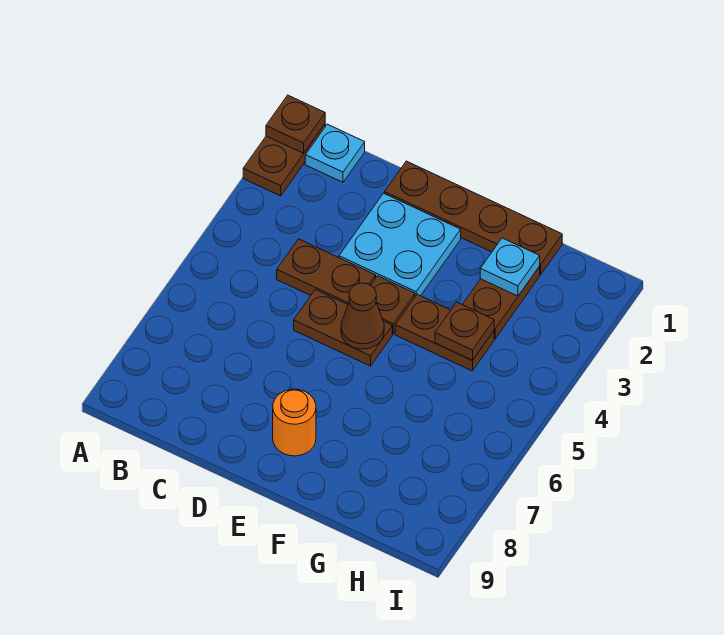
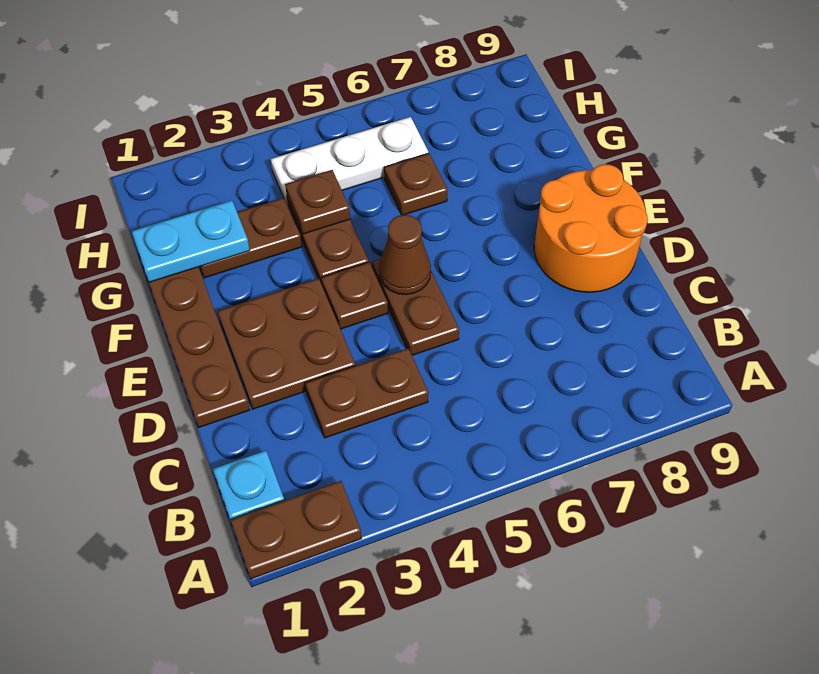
brown 1x1 plate [266,95,325,153] -> brown 1x1 plate moved to [384,153,448,215]
brown 1x2 plate [277,239,376,304] -> brown 1x2 plate turned to [305,349,428,438]
cyan 2x2 plate [339,193,461,296] -> brown 2x2 plate [218,278,355,409]
orange 1x1 round brick [273,389,316,456] -> orange 2x2 round brick [534,164,648,292]
cyan 1x1 plate [480,238,540,296] -> cyan 1x2 plate [132,200,250,282]
none -> white 1x3 plate [271,117,428,205]

